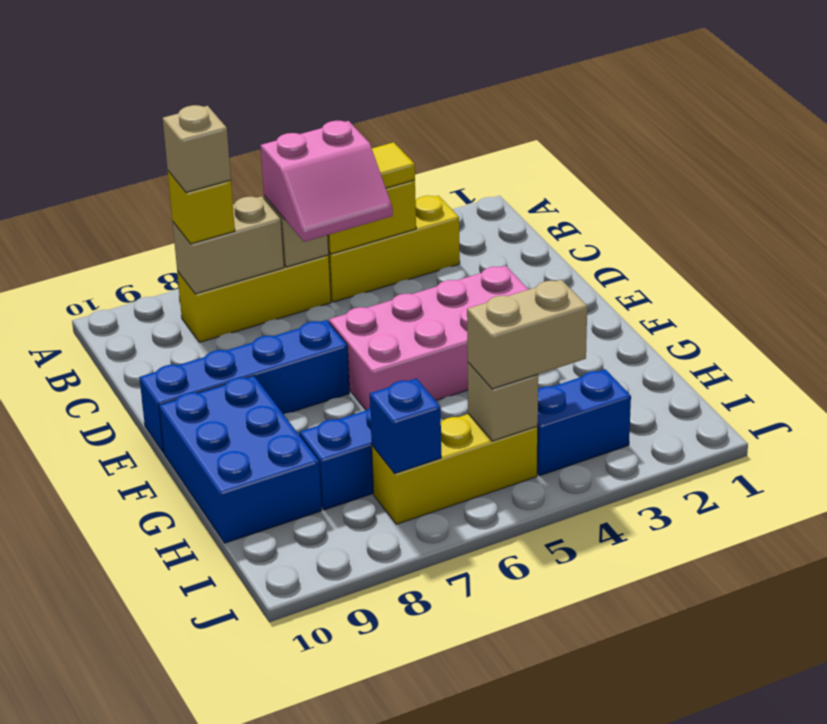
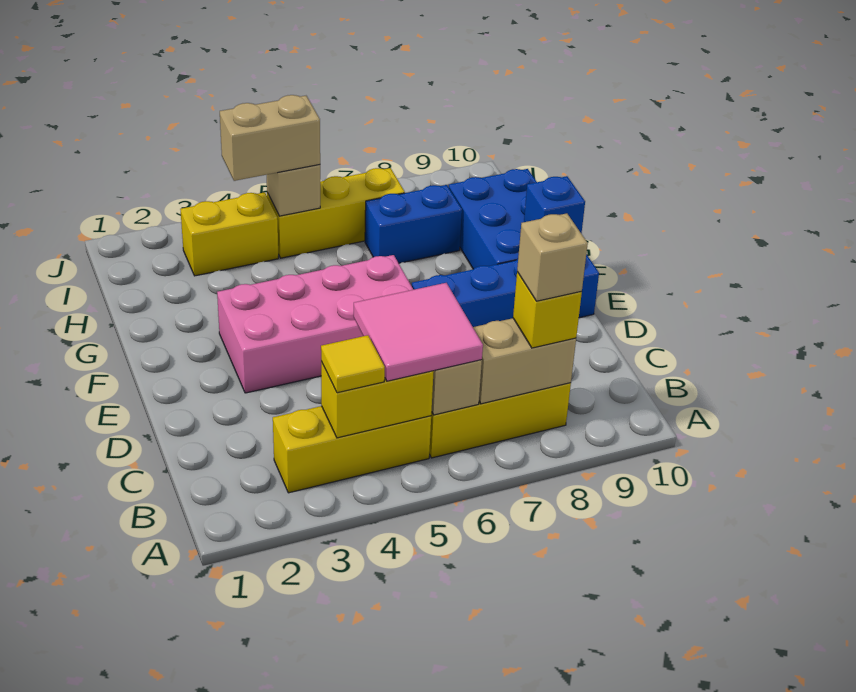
pink 2x2 slope [261,121,393,242] -> pink 2x2 tile [354,283,483,381]
blue 1x2 brick [537,369,631,476] -> yellow 1x2 brick [180,192,278,276]
blue 1x1 brick [370,378,441,474] -> blue 1x1 brick moved to [524,176,585,233]

